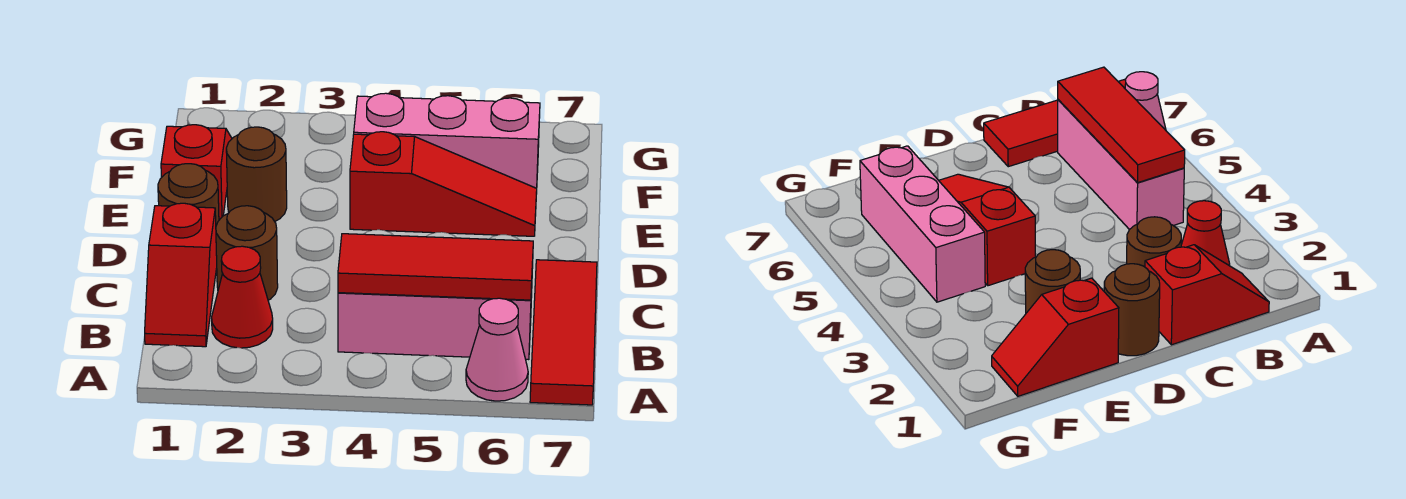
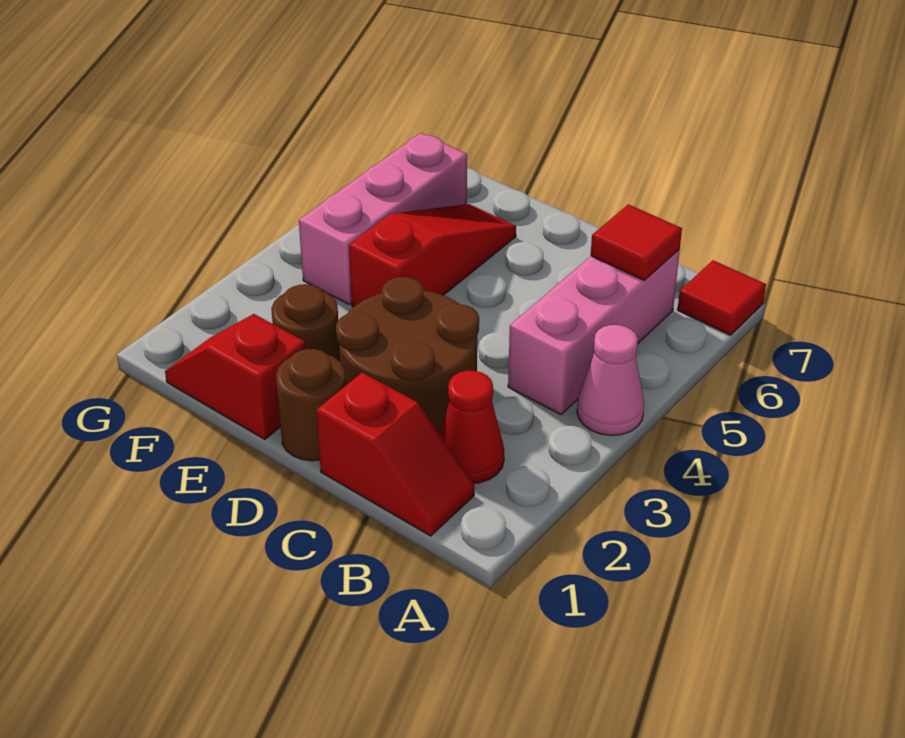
pink 1x1 cone [466,298,528,401] -> pink 1x1 cone moved to [577,325,644,435]
red 1x3 tile [530,260,597,405] -> red 1x1 tile [678,260,766,335]
red 1x3 tile [338,234,533,300] -> red 1x1 tile [591,204,682,280]
brown 1x1 round brick [216,206,278,300] -> brown 2x2 round brick [336,277,479,434]

